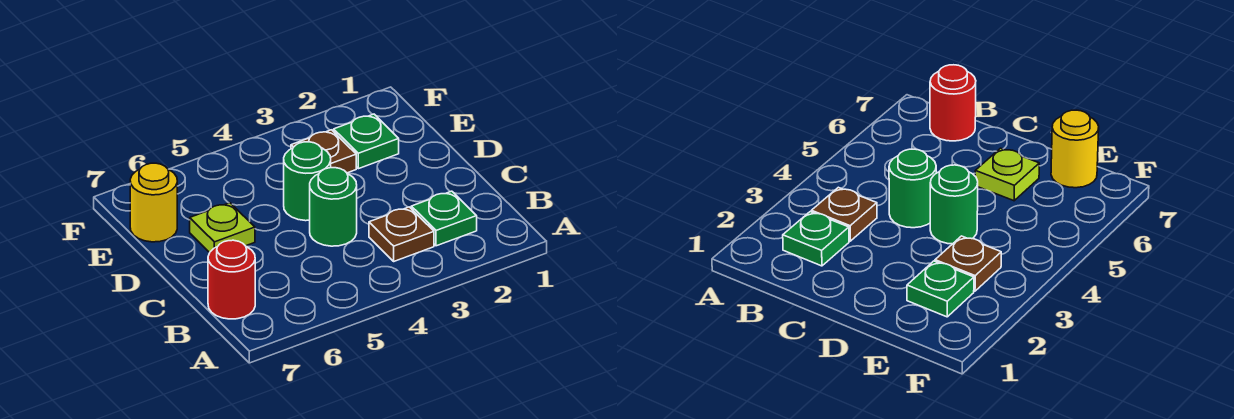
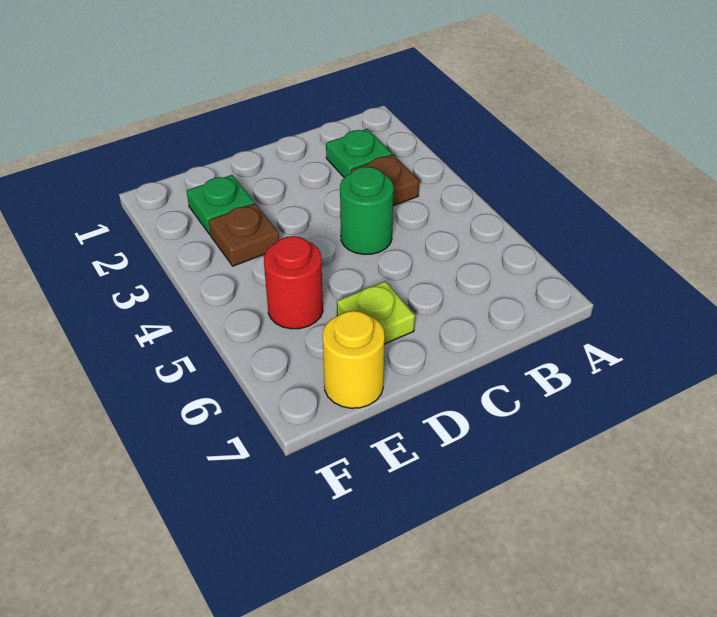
red 1x1 round brick [208,240,255,319] -> red 1x1 round brick moved to [264,236,323,329]
green 1x1 round brick [284,142,331,221] -> none

